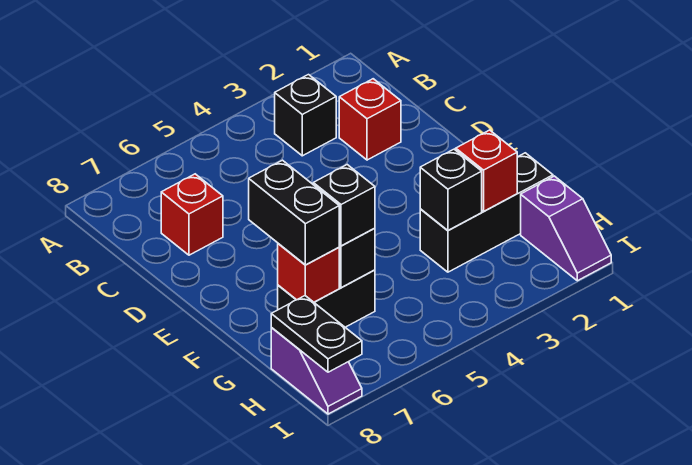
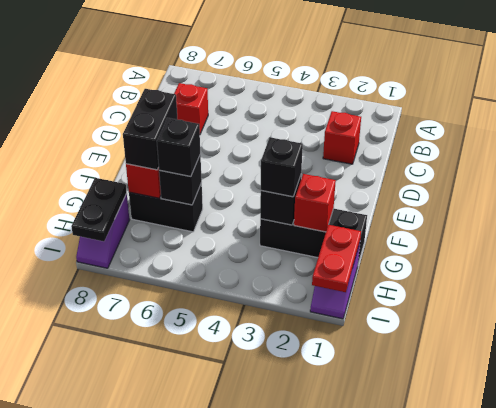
black 1x1 brick [275,75,336,156] -> black 1x1 brick moved to [261,137,303,197]
none -> red 1x2 plate [312,225,361,292]

